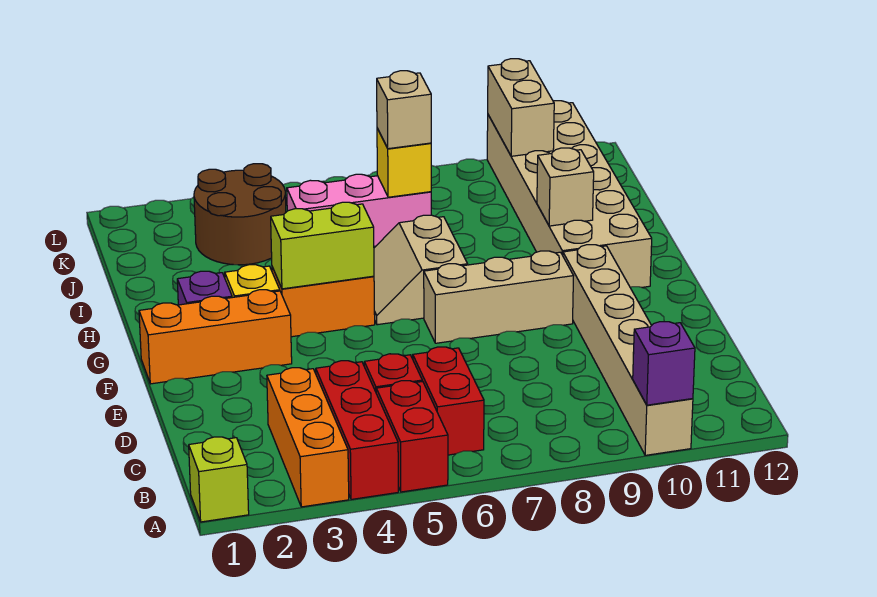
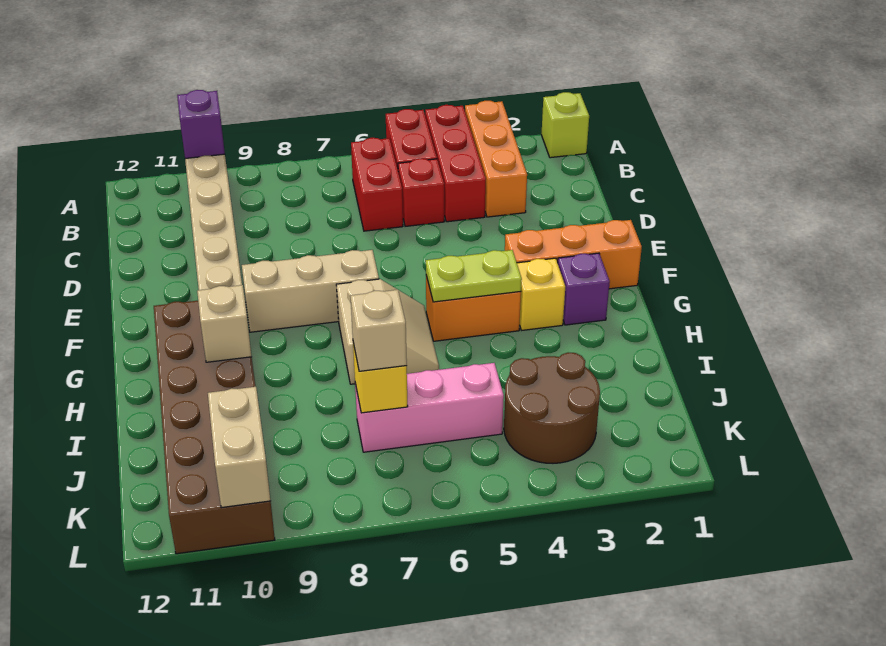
lime 1x2 brick [271,202,374,289] -> lime 1x2 plate [426,250,522,302]
tan 2x6 brick [487,101,652,287] -> brown 2x6 brick [154,301,275,554]

